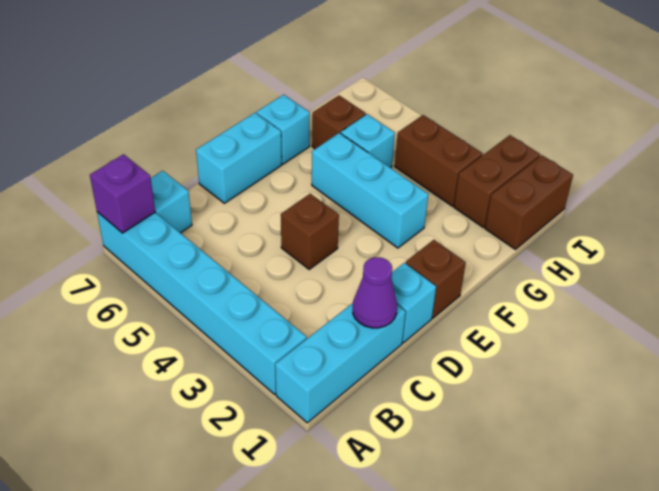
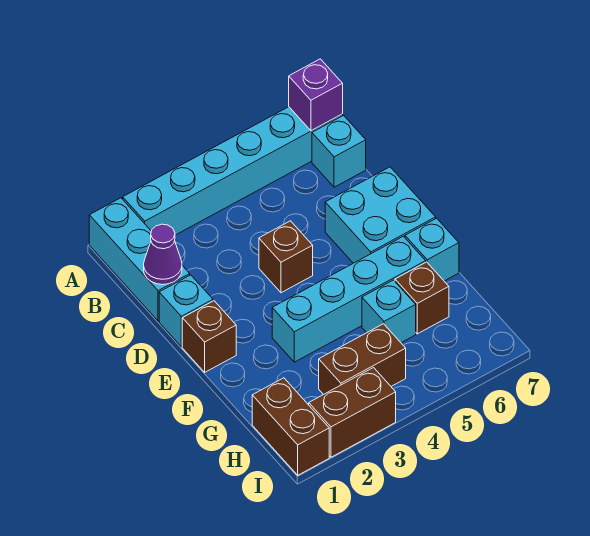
cyan 1x2 brick [196,113,282,203] -> cyan 2x2 brick [325,167,436,263]
cyan 1x3 brick [312,133,428,248] -> cyan 1x4 brick [272,236,426,362]
brown 1x2 brick [454,135,540,227] -> brown 1x2 brick turned to [309,368,396,457]

